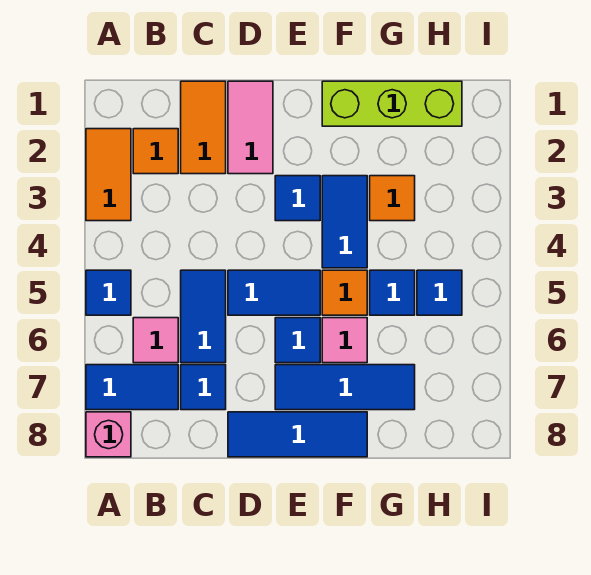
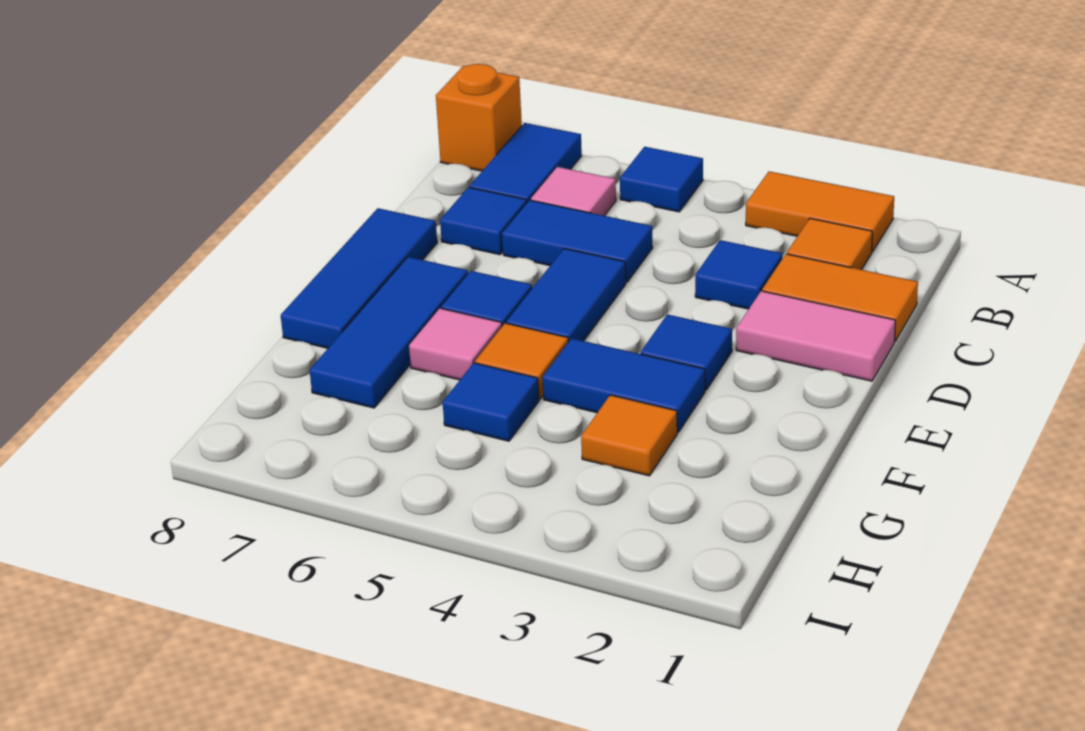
pink 1x1 brick [86,412,131,457] -> orange 1x1 brick [436,64,522,171]
lime 1x3 brick [322,81,462,126] -> none
blue 1x1 tile [417,270,462,315] -> blue 1x1 tile moved to [695,240,783,309]

